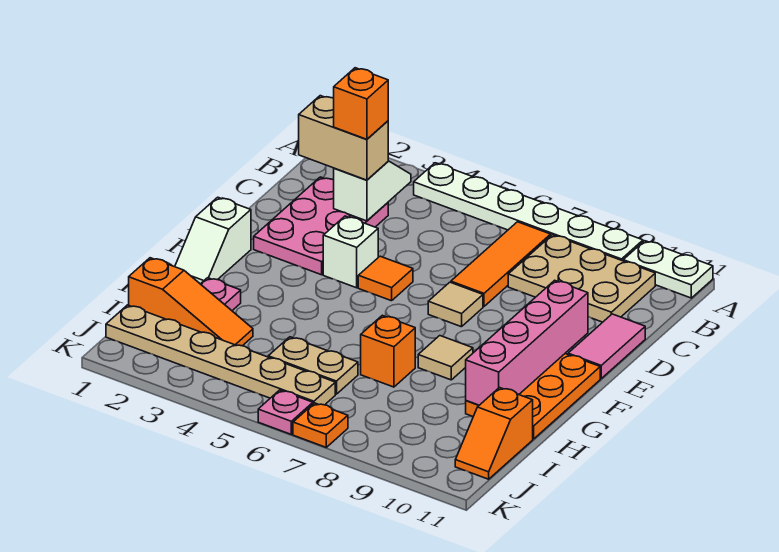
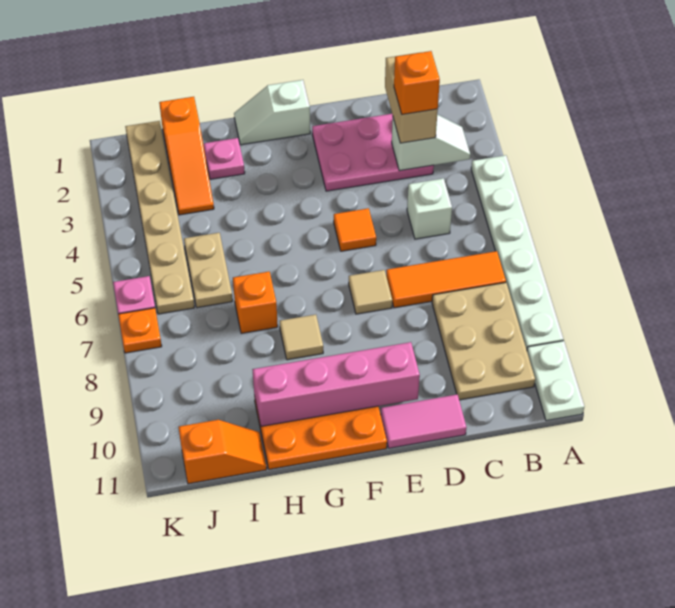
white 1x1 brick [323,216,378,288] -> white 1x1 brick moved to [407,178,452,239]
orange 1x2 slope [455,388,533,479] -> orange 1x2 slope turned to [179,420,267,484]

